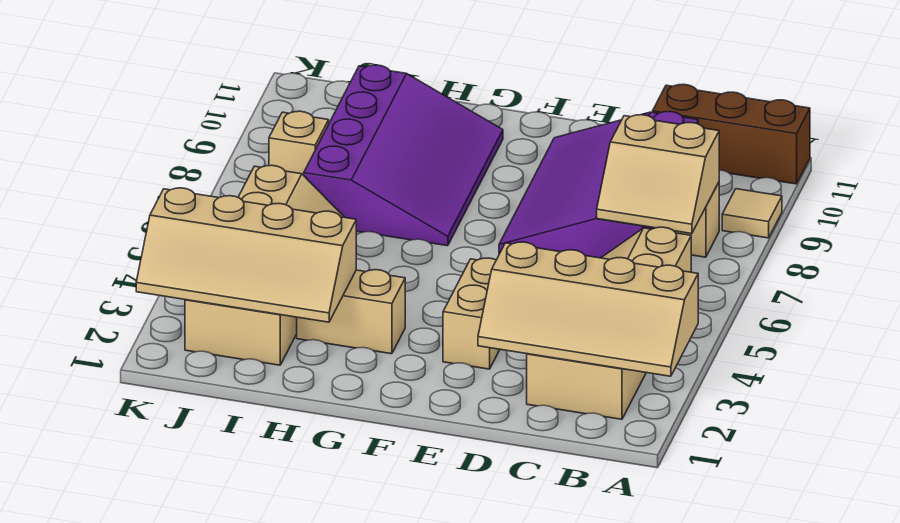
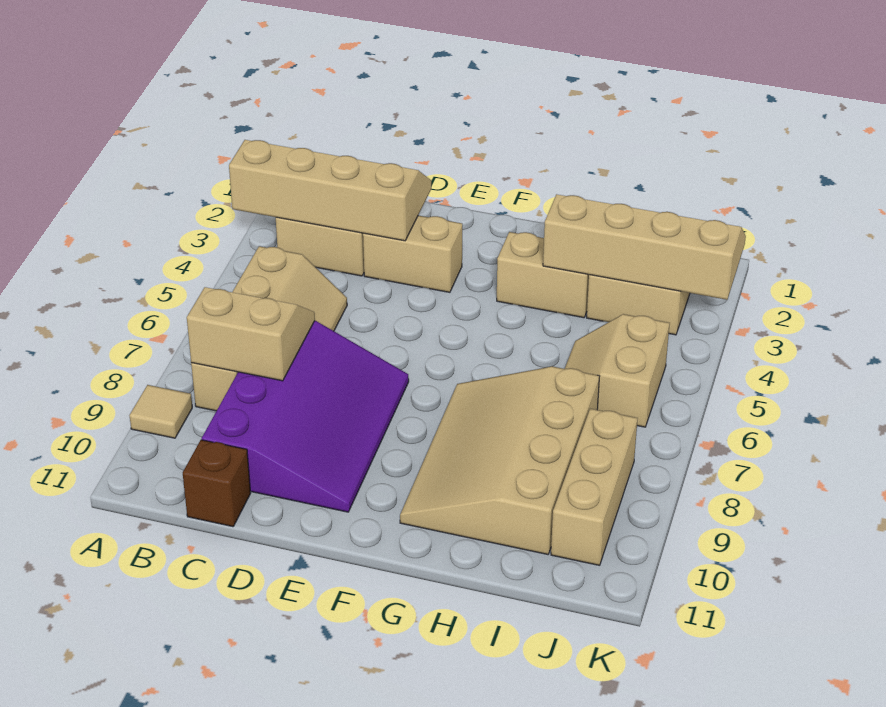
brown 1x3 brick [653,84,810,184] -> brown 1x1 brick [183,440,251,527]
tan 1x2 brick [443,258,500,369] -> tan 1x2 brick turned to [363,215,462,292]
purple 3x4 slope [304,65,503,246] -> tan 3x4 slope [400,366,599,554]
tan 1x1 brick [269,111,329,175] -> tan 1x3 brick [551,409,638,565]

